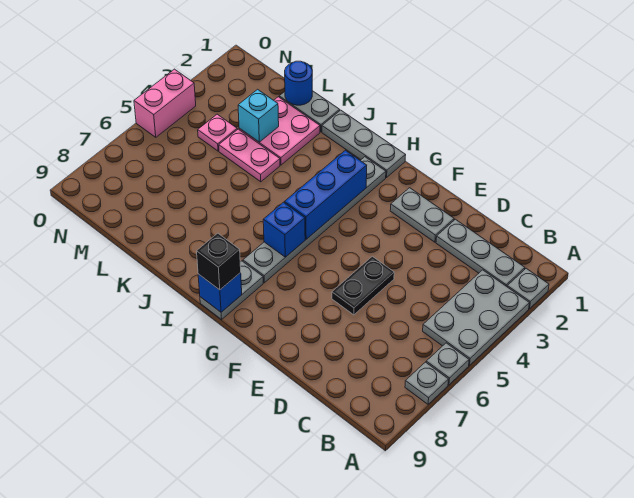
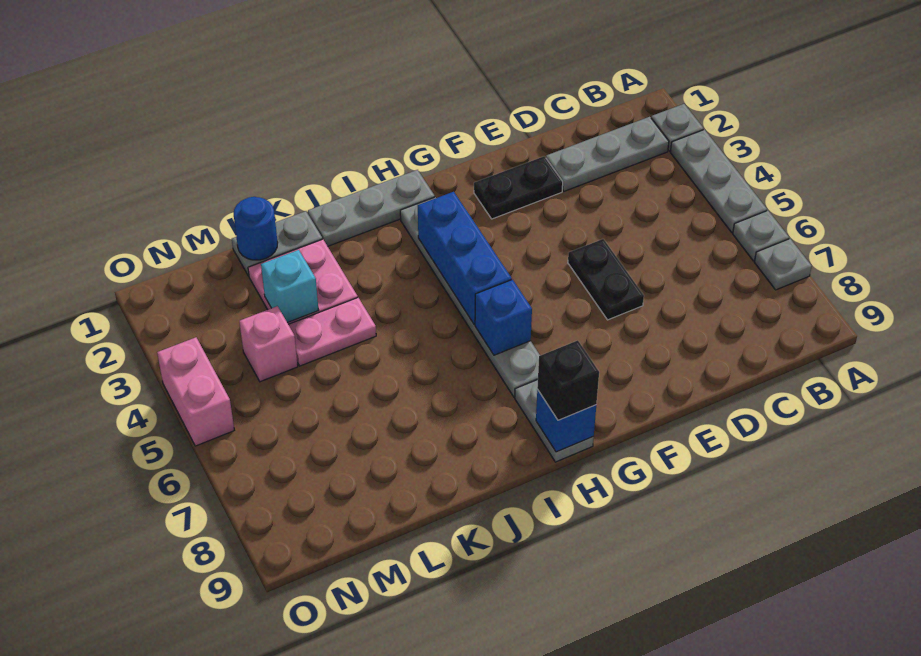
grey 2x3 plate [423,270,529,365] -> grey 1x3 plate [670,130,767,233]
grey 1x2 plate [390,188,454,242] -> black 1x2 plate [474,156,563,219]
pink 1x1 plate [198,114,237,151] -> pink 1x1 brick [239,306,298,382]

